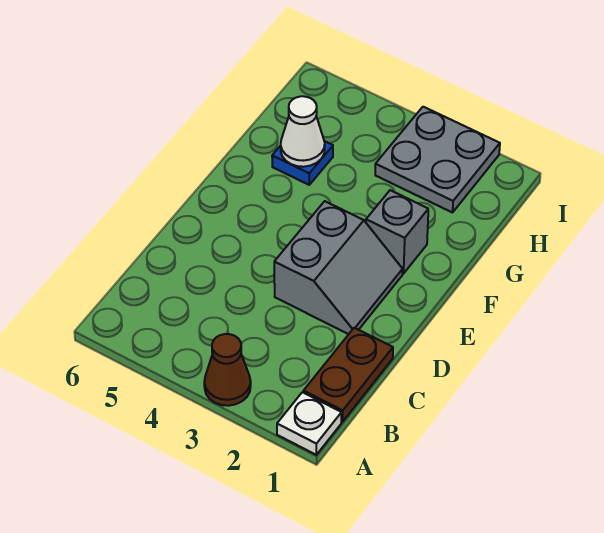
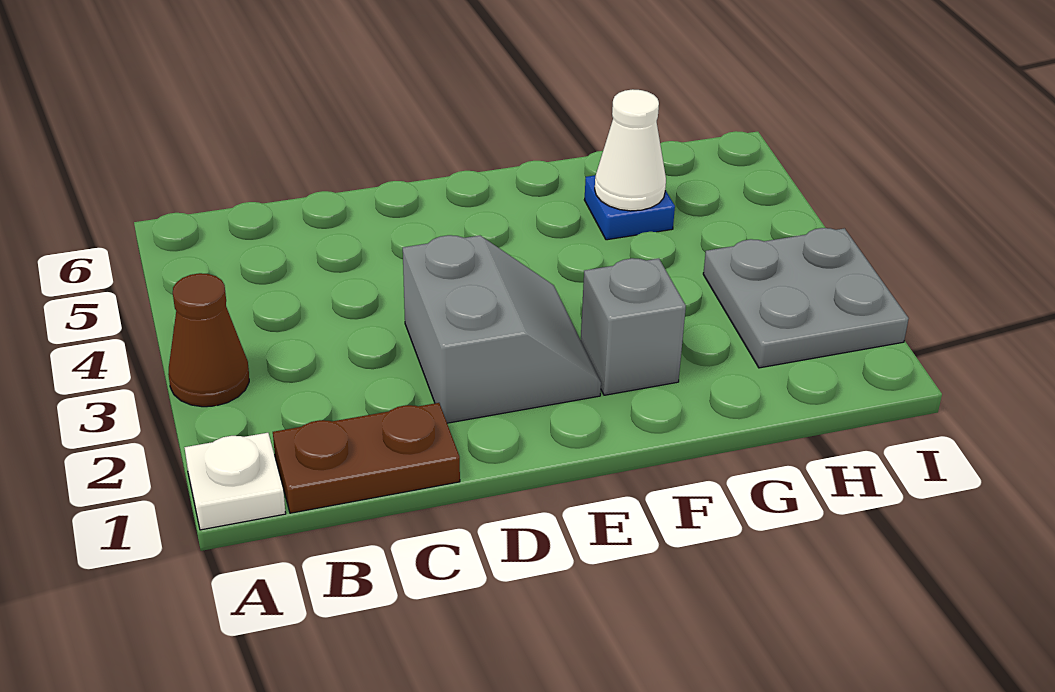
grey 2x2 slope [274,201,403,334] -> grey 2x2 slope turned to [403,235,601,423]

